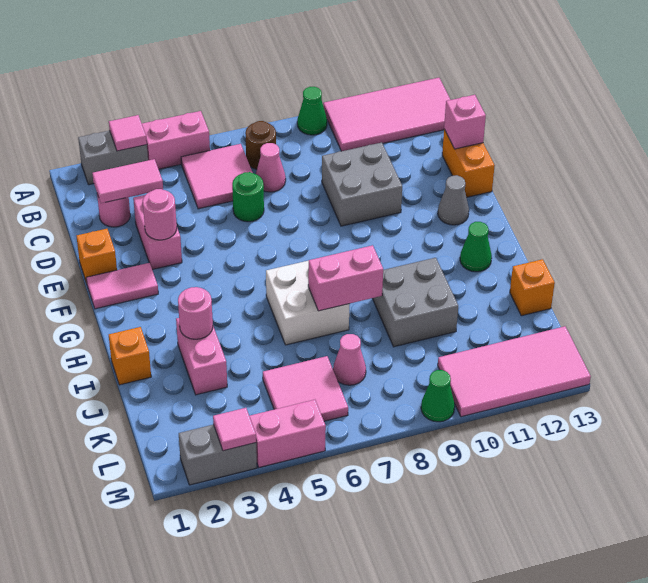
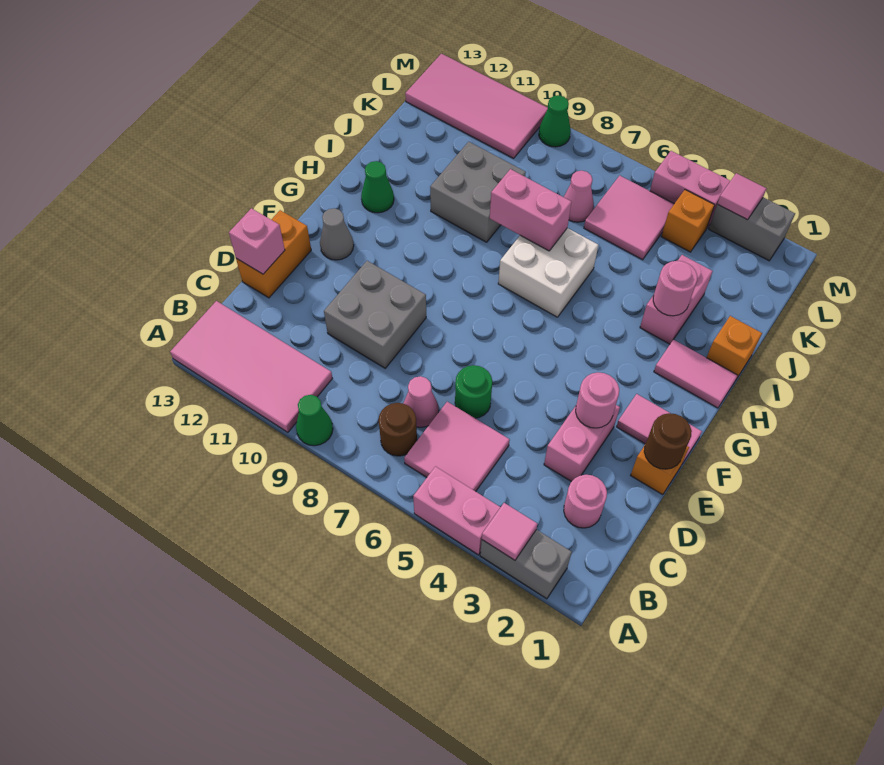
pink 1x2 tile [92,159,163,203] -> pink 1x2 tile moved to [654,340,738,408]
none -> brown 1x1 round brick [644,413,692,469]
orange 1x1 brick [510,259,555,316] -> orange 1x1 brick moved to [661,190,714,252]

